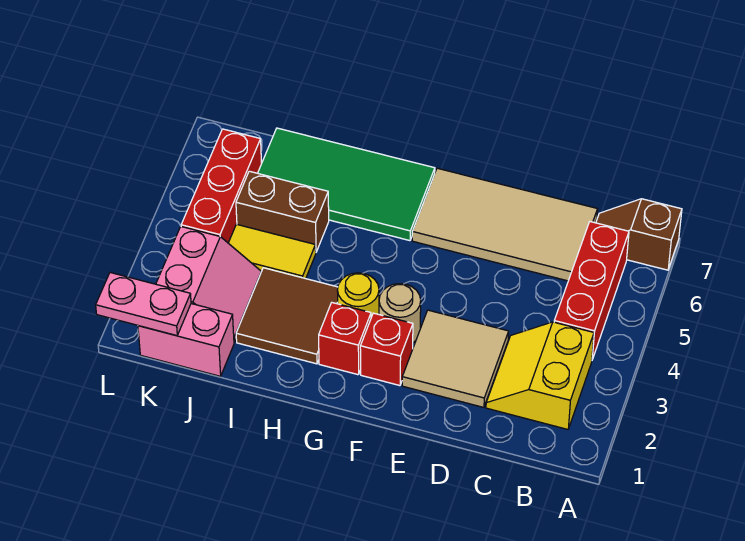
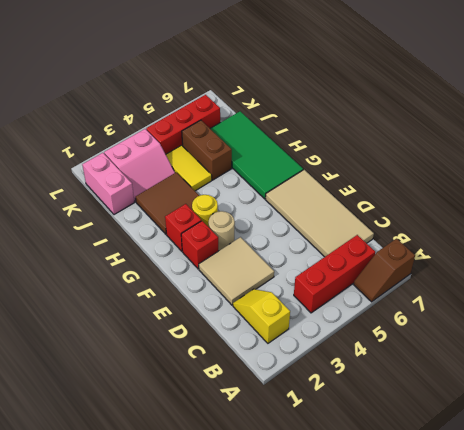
brown 1x2 slope [596,199,682,270] -> brown 1x2 slope turned to [354,239,415,302]
yellow 2x2 slope [486,322,594,429] -> yellow 1x2 slope [233,289,290,343]
pink 1x2 plate [96,273,191,336] -> none

